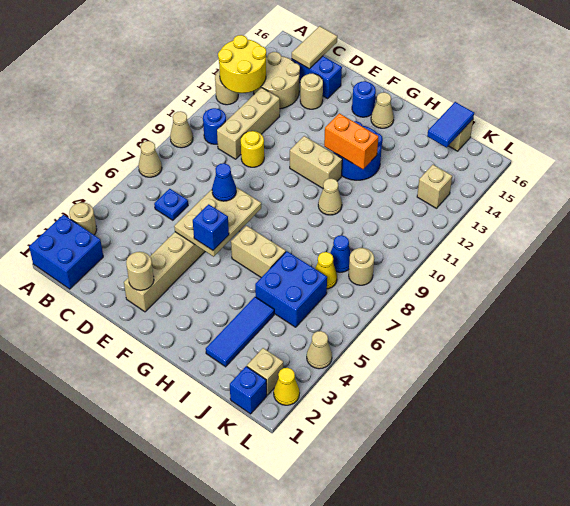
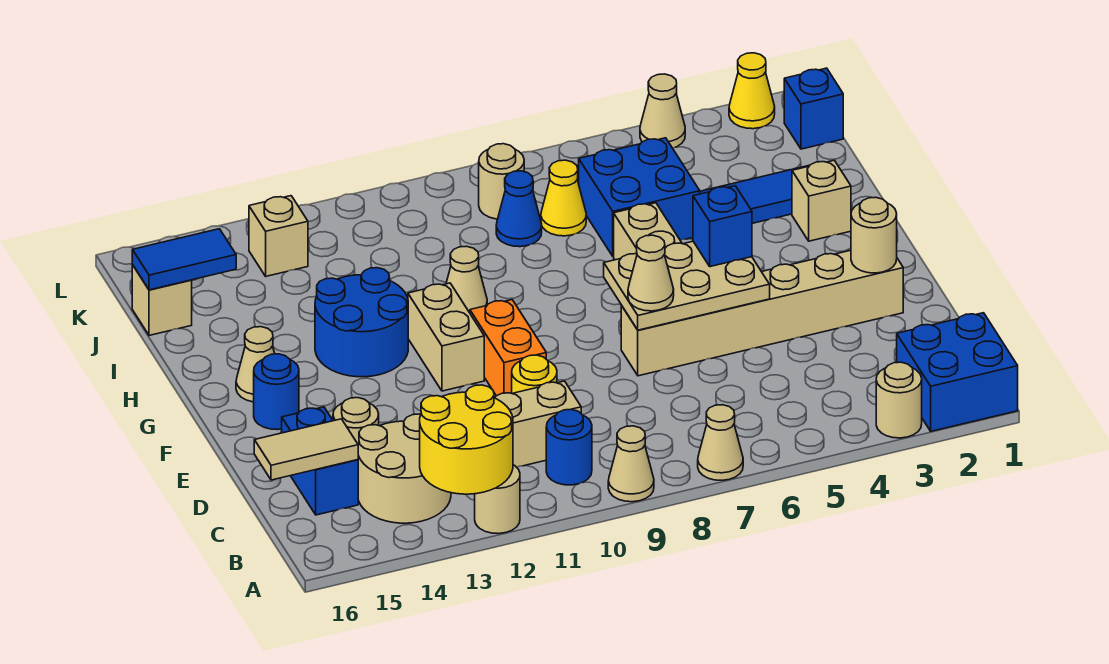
blue 1x1 plate [154,189,188,220] -> none
blue 1x1 cone [212,163,236,201] -> tan 1x1 cone [628,235,674,311]
orange 1x2 brick [324,113,378,169] -> orange 1x2 brick moved to [470,300,546,396]
tan 1x1 brick [247,348,283,395] -> tan 1x1 brick moved to [792,160,851,241]

